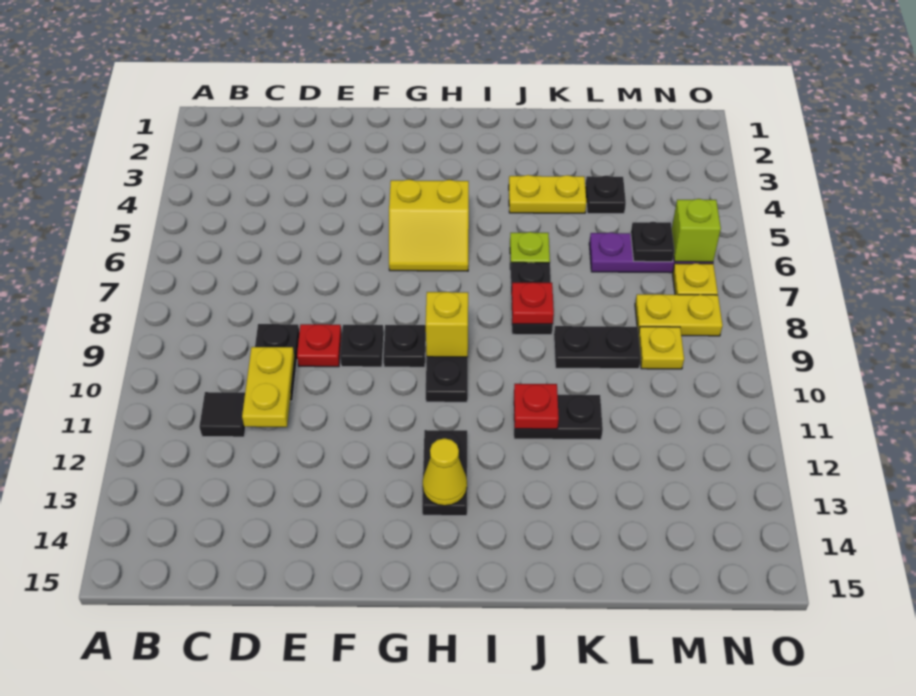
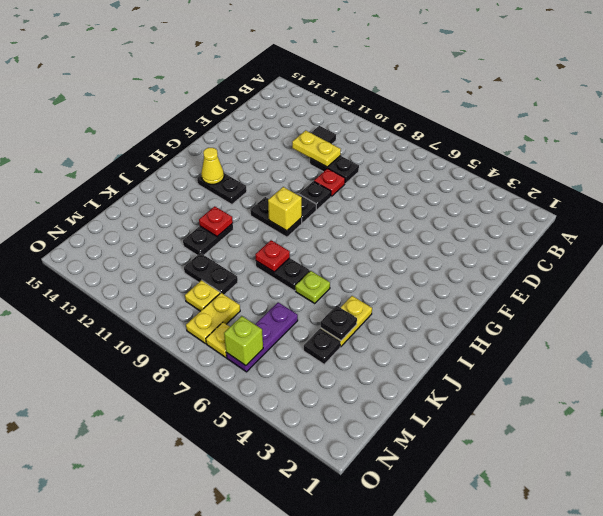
yellow 2x2 slope [389,179,469,271] -> none
black 1x2 plate [554,326,641,369] -> black 1x2 plate turned to [184,253,238,295]
black 1x1 plate [631,222,674,262] -> black 1x1 plate moved to [321,305,357,340]

